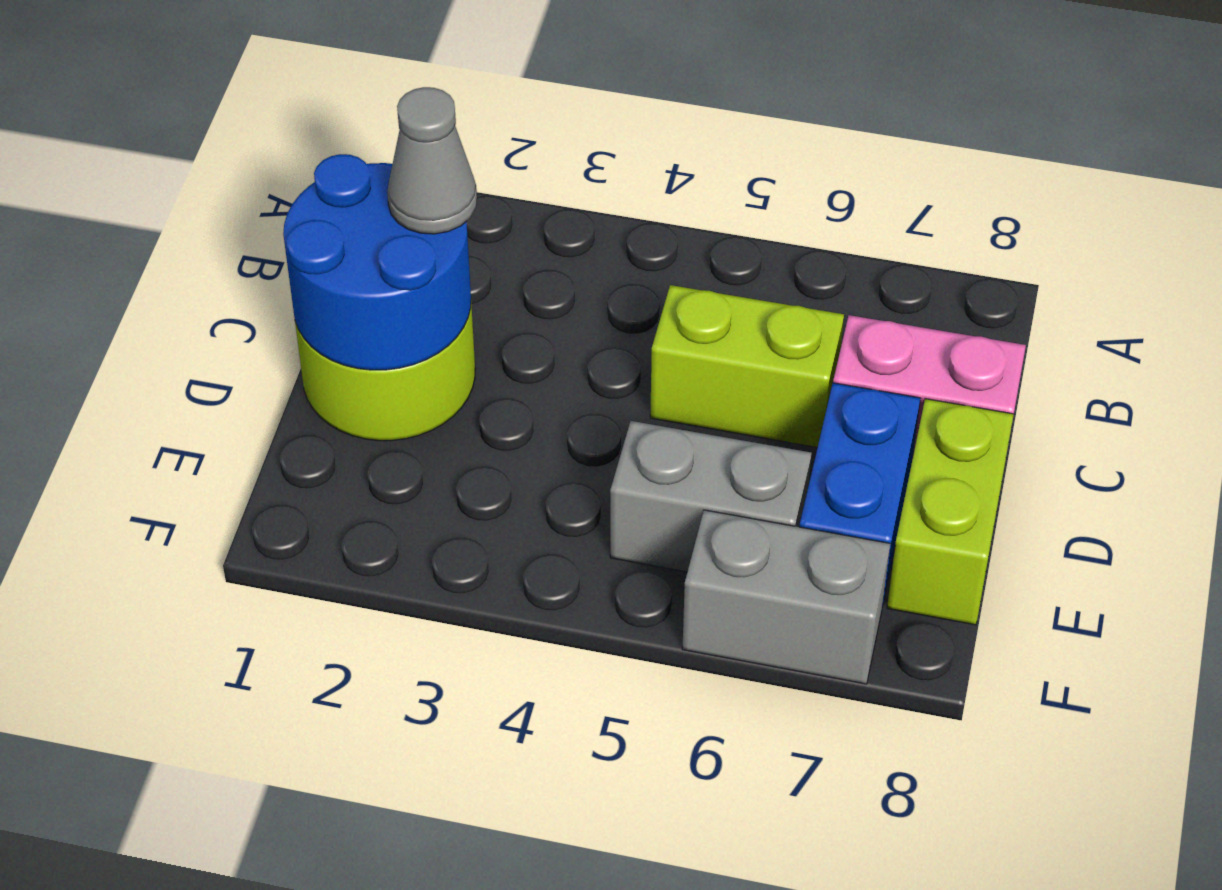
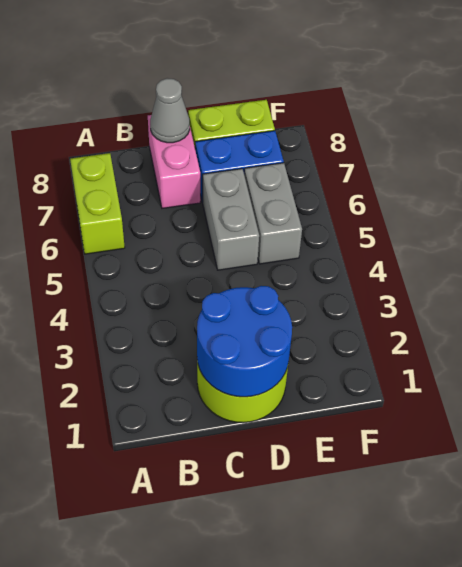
grey 1x1 cone [387,87,477,234] -> grey 1x1 cone moved to [150,78,190,143]
lime 1x2 brick [650,285,844,448] -> lime 1x2 brick moved to [70,153,125,254]
grey 1x2 brick [682,510,891,684] -> grey 1x2 brick moved to [203,169,259,270]

